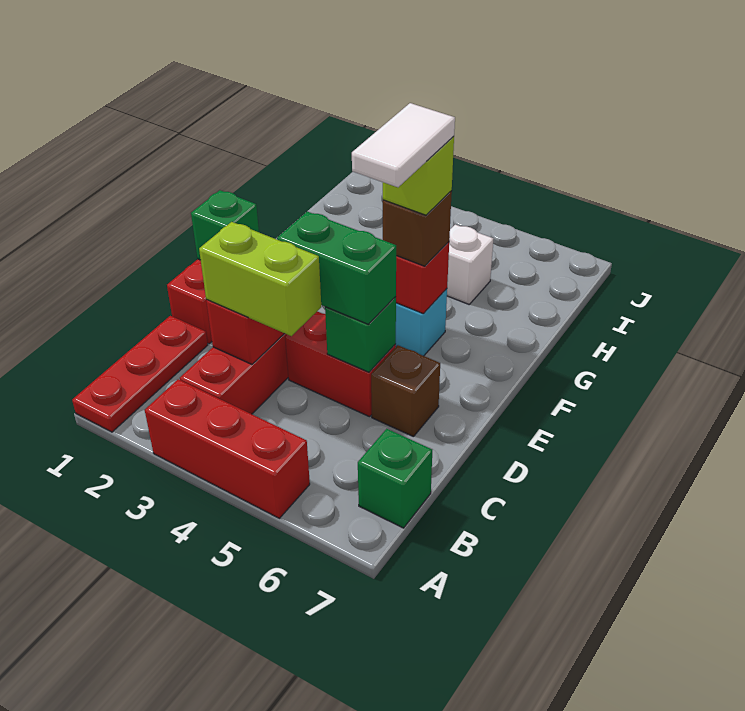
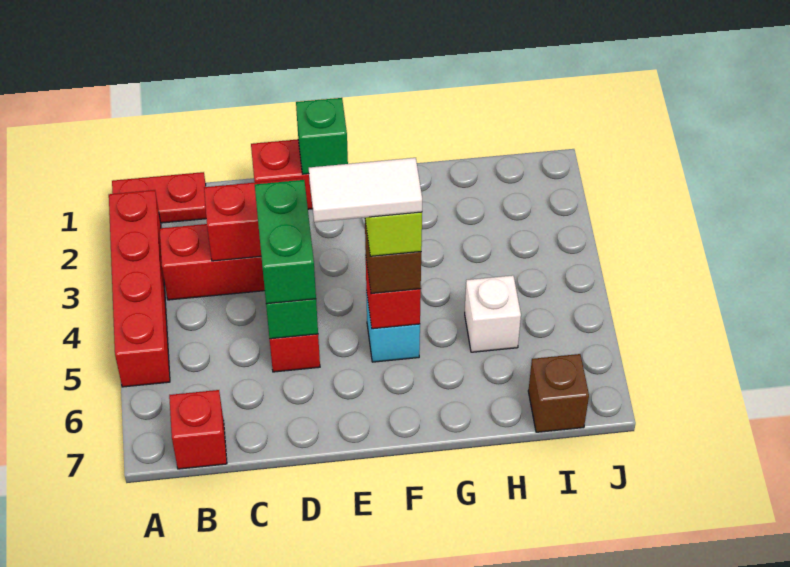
red 1x3 plate [72,316,208,432] -> red 1x2 plate [112,172,206,223]
red 1x3 brick [145,379,310,518] -> red 1x4 brick [109,190,170,387]
green 1x1 brick [358,429,432,528] -> red 1x1 brick [169,390,227,469]
lime 1x2 brick [199,222,321,336] -> none
brown 1x1 brick [371,345,440,437] -> brown 1x1 brick moved to [528,354,589,432]

